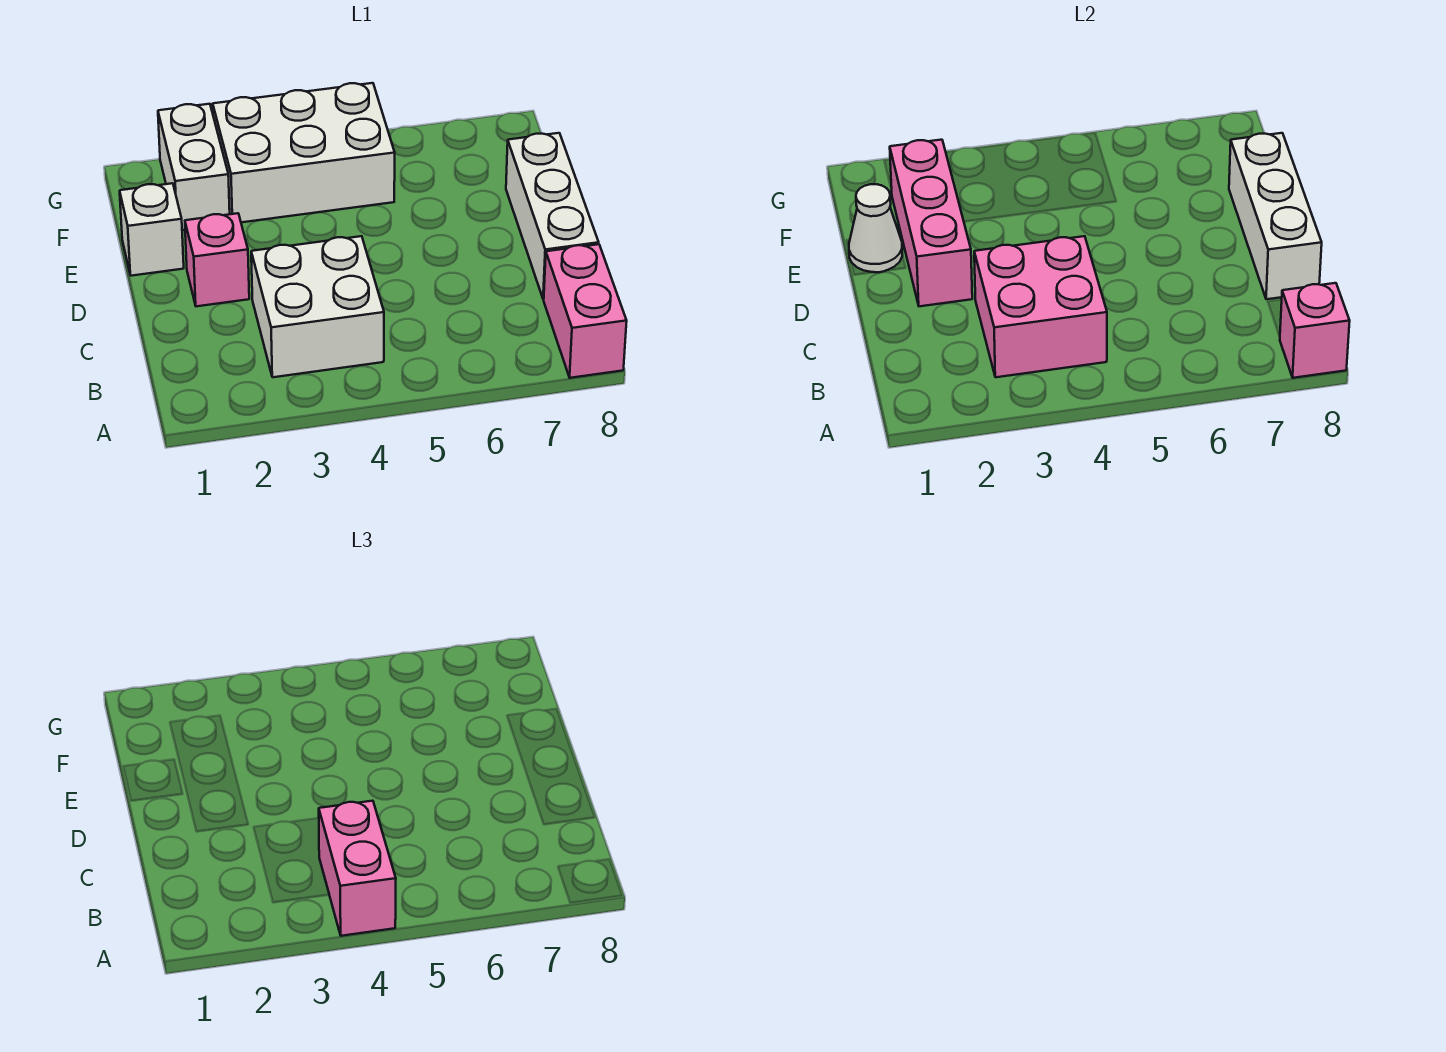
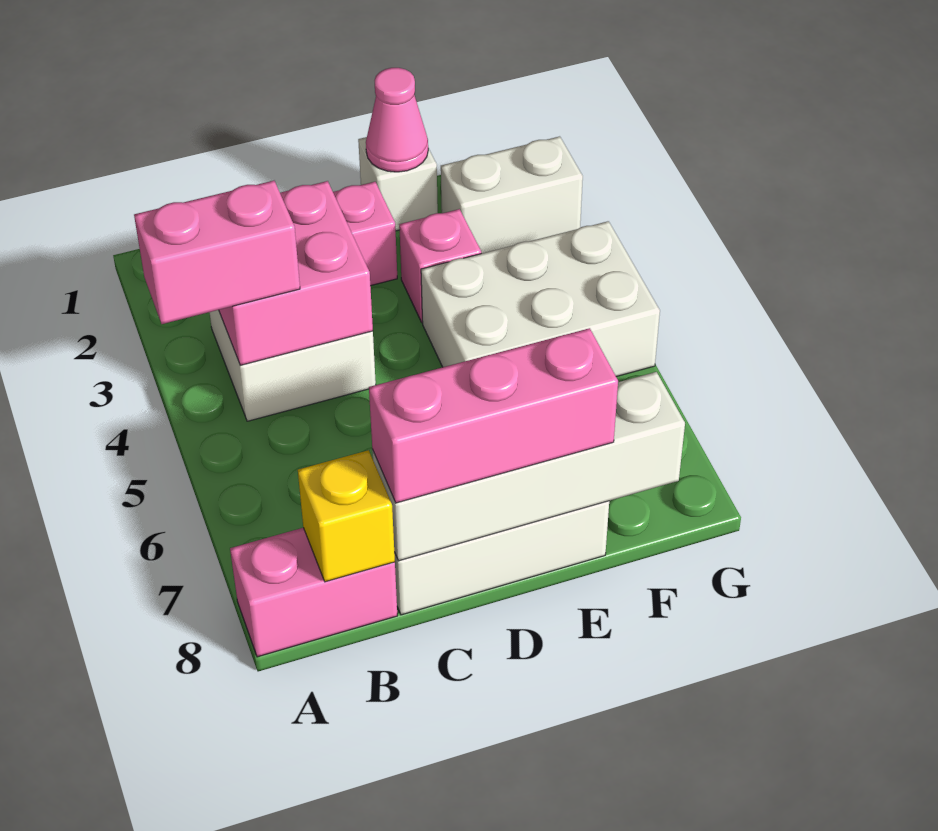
pink 1x1 brick [1280,283,1350,378] -> pink 1x1 brick moved to [399,209,481,322]
none -> yellow 1x1 brick [298,450,395,582]
white 1x3 brick [1229,133,1322,299] -> white 1x4 brick [372,372,685,561]
pink 1x3 brick [890,140,972,306] -> pink 1x3 brick moved to [369,328,618,503]
white 1x1 cone [849,184,902,272] -> pink 1x1 cone [366,68,428,172]
white 2x3 brick [213,83,395,222] -> white 2x3 brick turned to [421,221,660,377]

